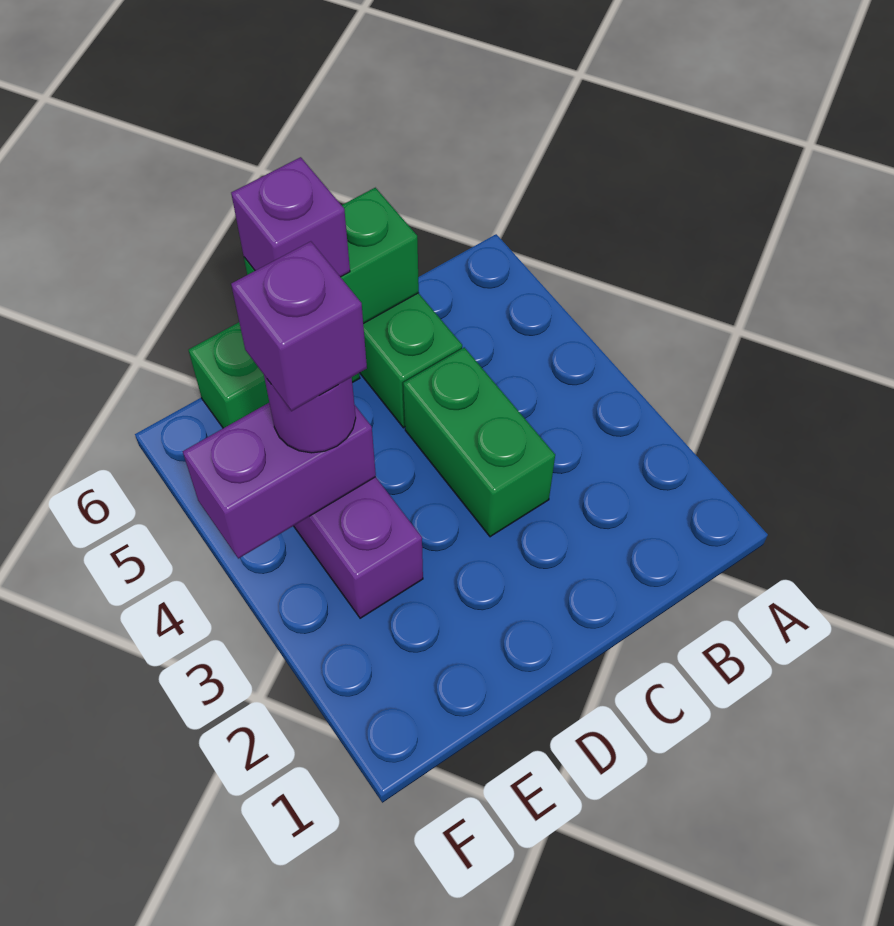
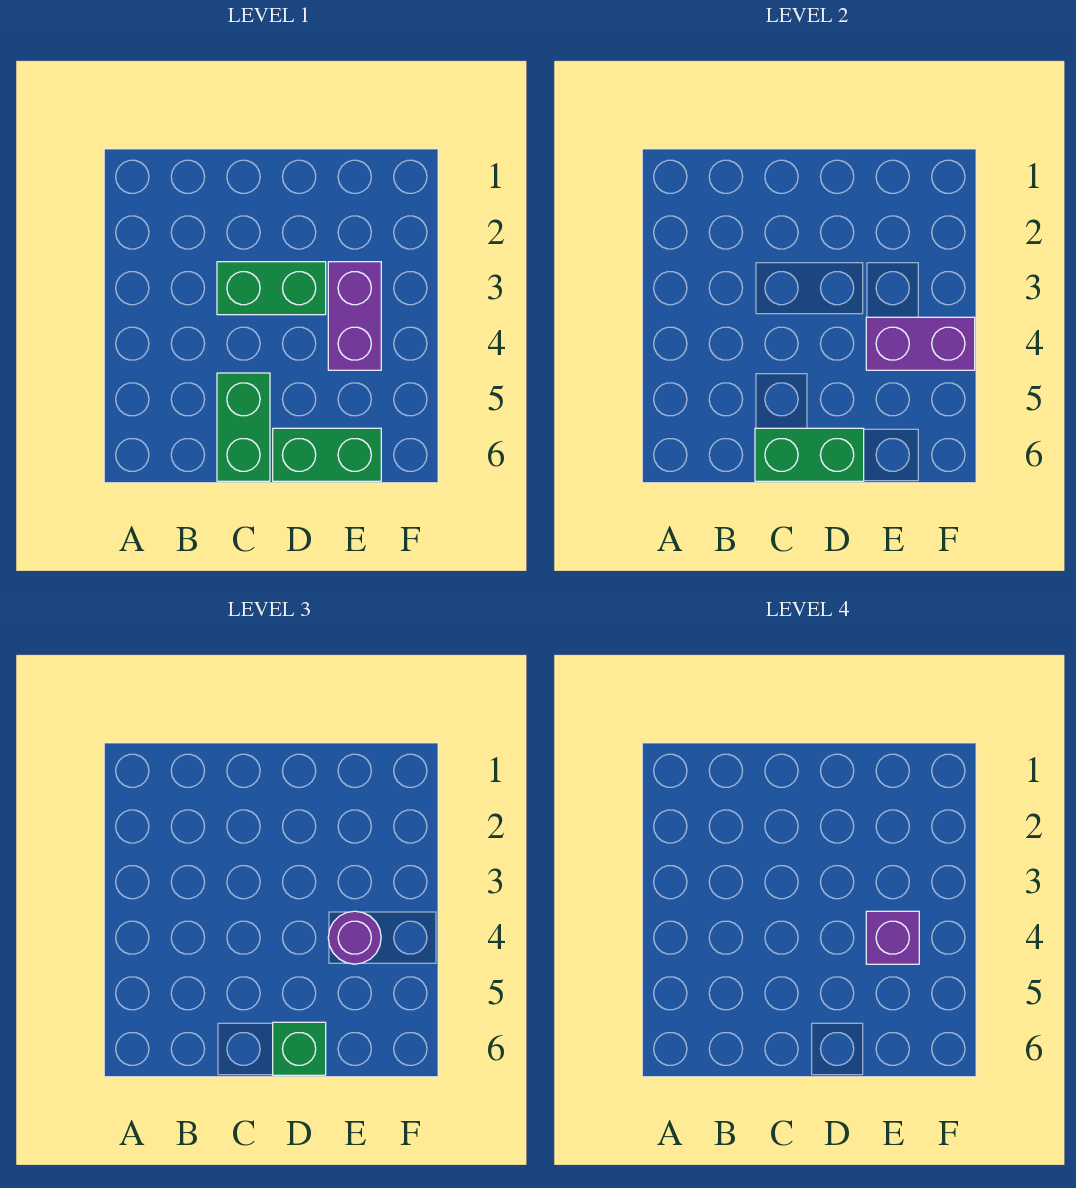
green 1x2 brick [403,347,555,537] -> green 1x2 brick turned to [217,262,326,315]
purple 1x1 brick [231,157,350,277] -> green 1x1 brick [273,1022,326,1075]

